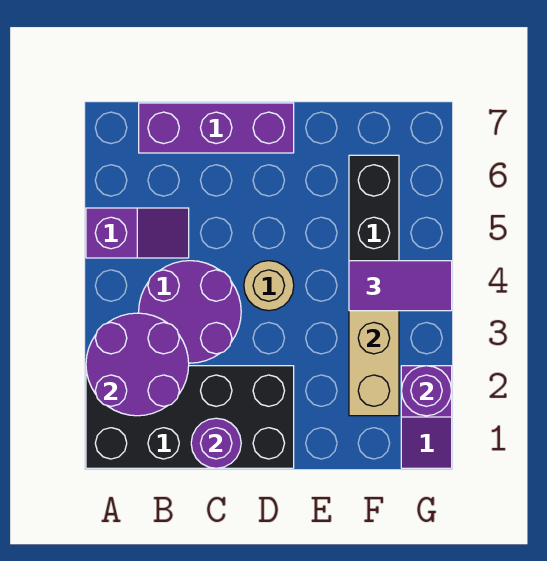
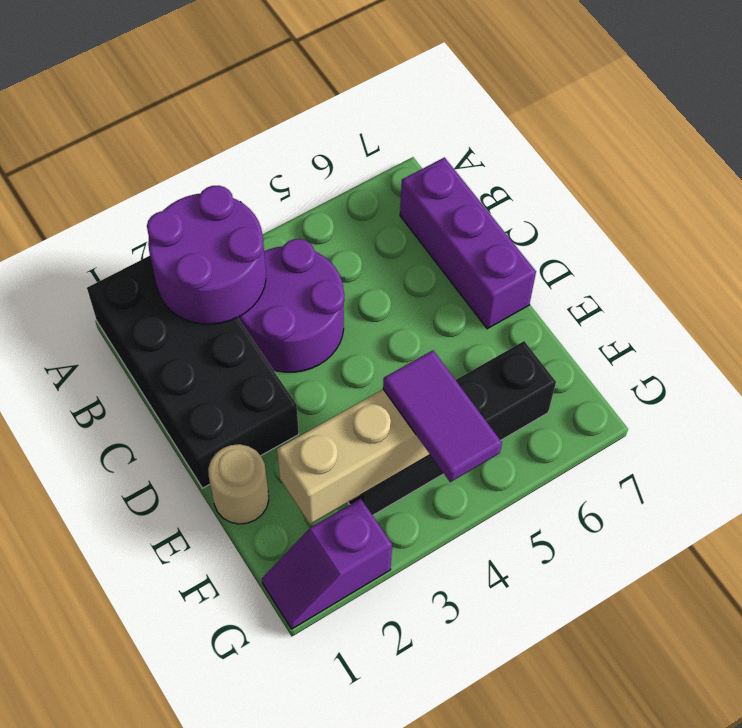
purple 1x2 slope [86,208,189,258] -> none
purple 1x1 round brick [191,418,241,468] -> none
tan 1x1 round brick [244,261,294,311] -> tan 1x1 round brick moved to [208,444,269,524]
purple 1x1 round brick [402,366,452,416] -> none

